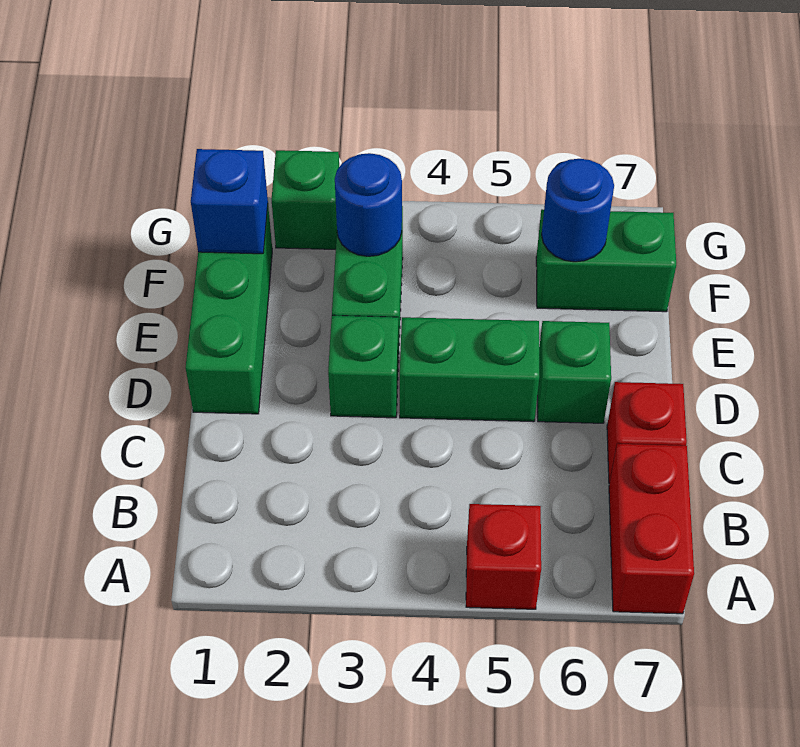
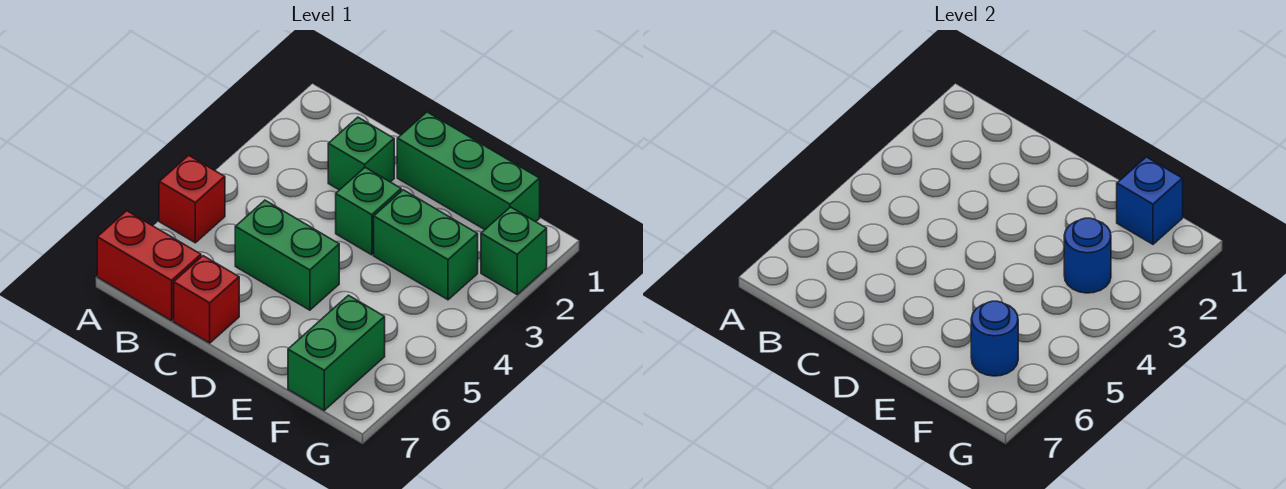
green 1x2 brick [400,317,540,422] -> green 1x2 brick turned to [235,200,339,310]
green 1x1 brick [538,321,611,423] -> green 1x1 brick moved to [328,117,394,190]

